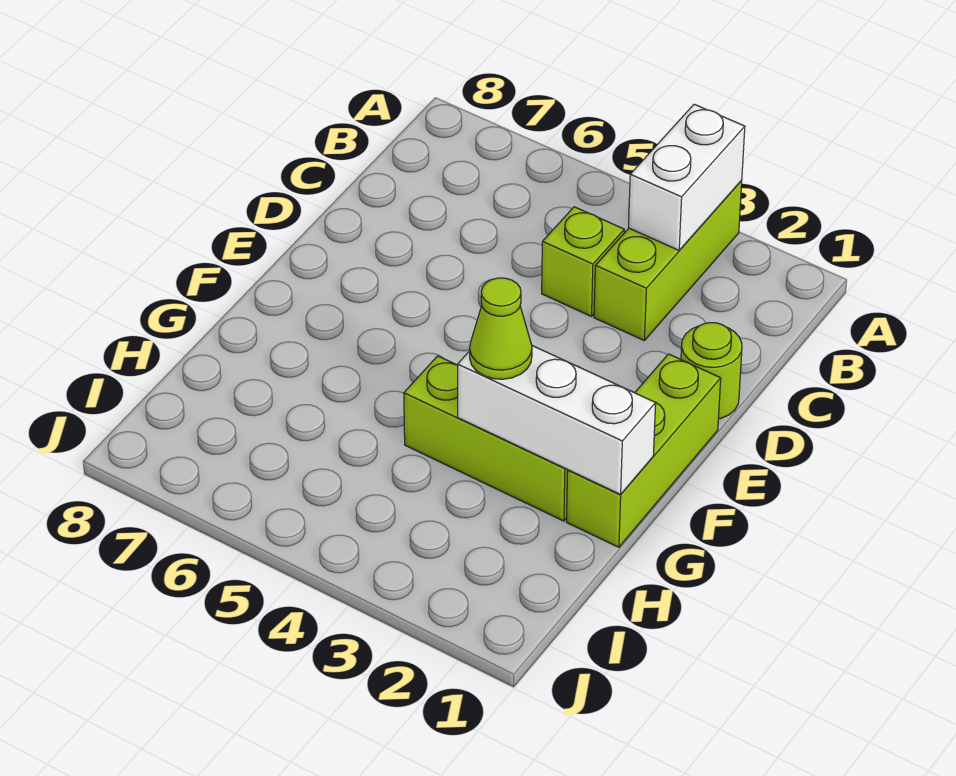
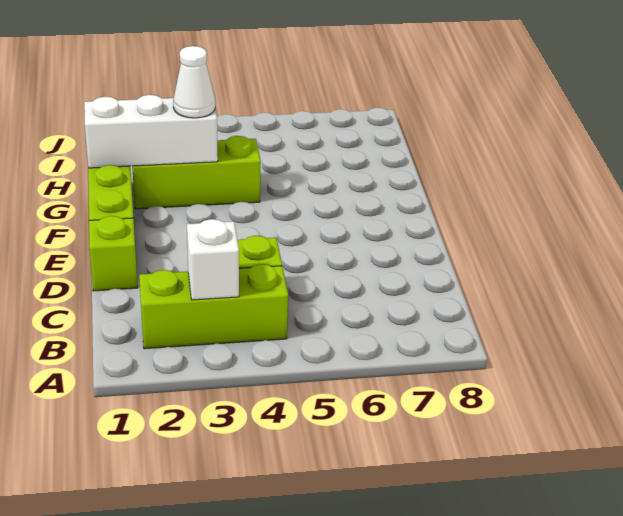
lime 1x3 brick [594,181,742,340] -> lime 1x3 brick turned to [139,264,288,349]
white 1x2 brick [629,104,745,250] -> white 1x1 brick [187,219,239,300]
lime 1x1 round brick [681,323,742,419] -> lime 1x1 brick [89,216,138,291]
lime 1x1 cone [470,278,532,379] -> white 1x1 cone [173,46,215,118]

